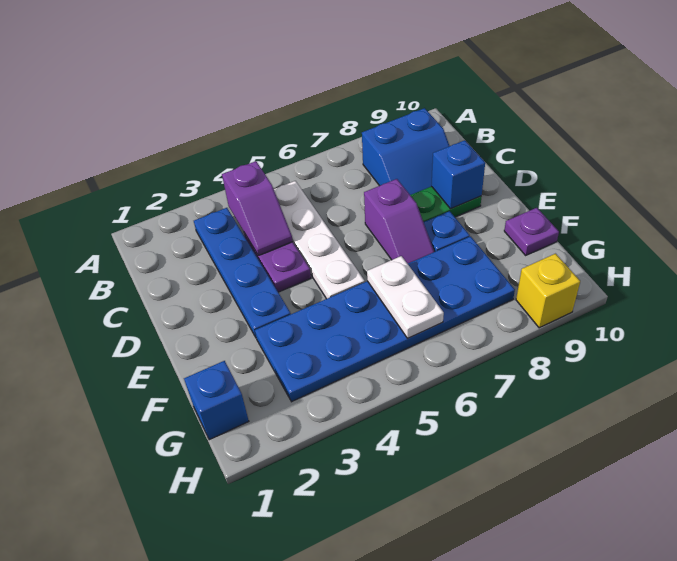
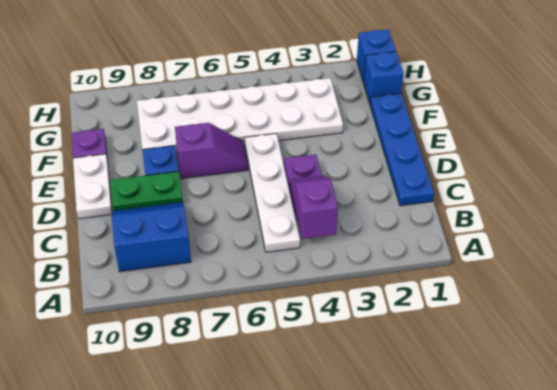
blue 1x4 plate [194,208,291,337] -> blue 1x4 plate moved to [370,94,434,206]
purple 1x2 slope [364,179,434,264] -> purple 1x2 slope turned to [175,123,248,179]
blue 1x1 brick [431,140,485,209] -> blue 1x1 brick moved to [357,29,396,81]
blue 2x6 plate [255,236,515,402] -> white 2x6 plate [137,78,343,153]
white 1x2 plate [367,256,444,338] -> white 1x2 plate moved to [73,154,112,219]
yellow 1x1 brick [516,254,580,328] -> none

